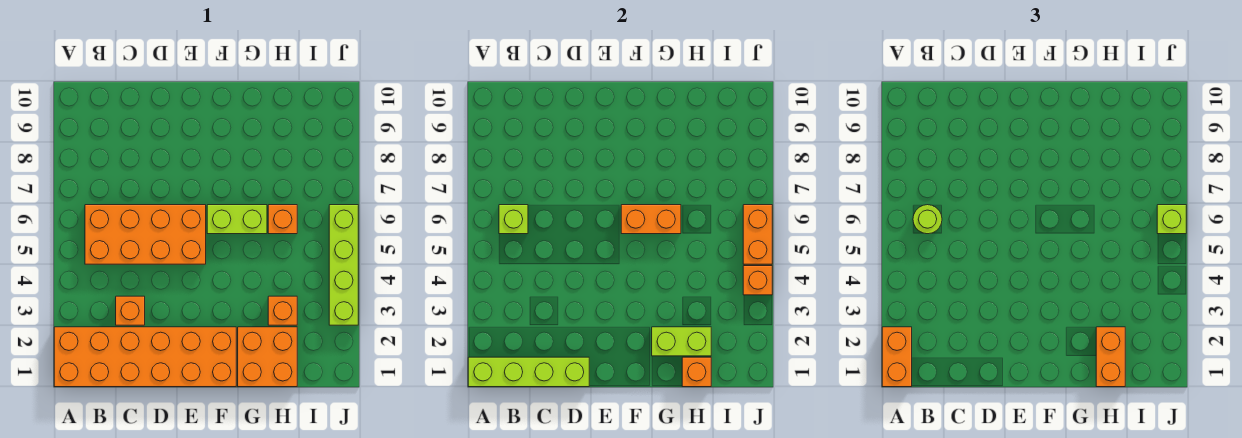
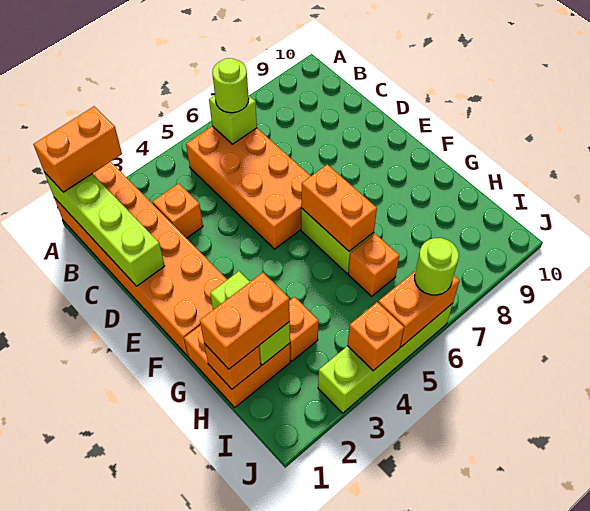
lime 1x1 brick [1157,205,1186,234] -> lime 1x1 round brick [415,238,459,295]

